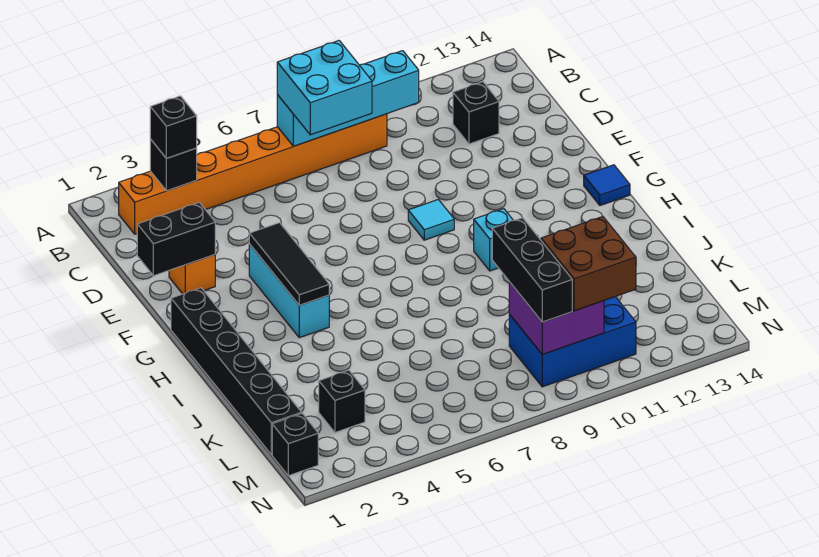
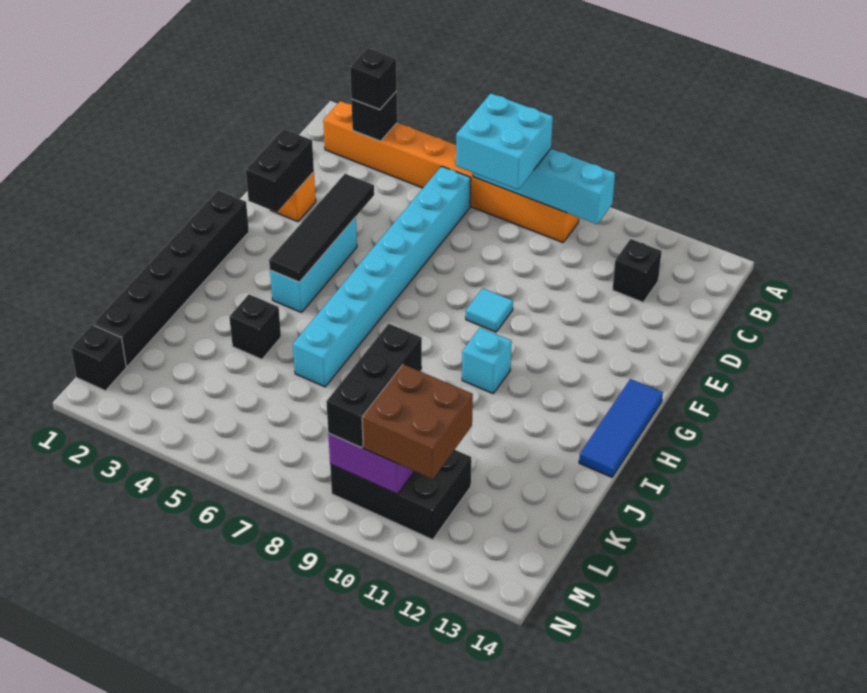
none -> cyan 1x8 brick [293,166,471,387]
black 1x2 brick [137,202,215,276] -> black 1x2 brick turned to [246,129,314,212]
black 1x3 tile [249,223,329,305] -> black 1x4 tile [269,174,374,282]
blue 1x1 tile [584,165,630,205] -> blue 1x3 tile [579,379,663,477]
black 1x1 brick [319,370,365,432] -> black 1x1 brick moved to [229,294,281,359]
blue 2x3 brick [509,297,636,387] -> black 2x3 brick [330,450,471,540]

